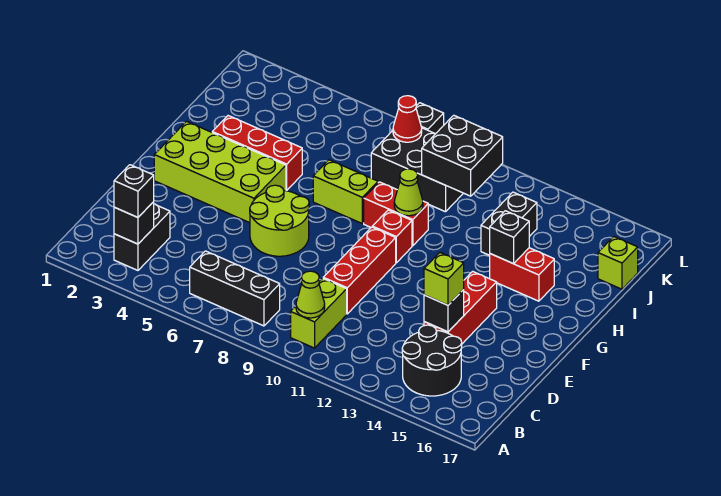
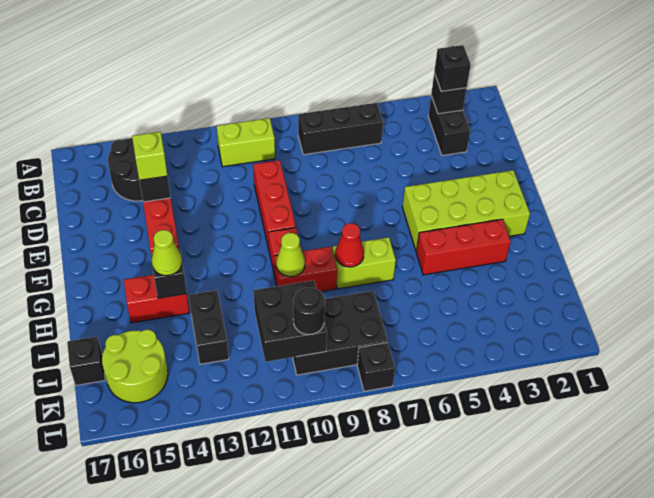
lime 1x2 brick [291,278,347,348] -> lime 1x2 brick turned to [217,118,275,167]
lime 1x1 cone [296,271,325,318] -> lime 1x1 cone moved to [152,230,182,276]
lime 2x2 round brick [250,185,309,256] -> lime 2x2 round brick moved to [102,330,168,403]
lime 1x1 brick [598,237,638,289] -> black 1x1 brick [67,337,105,385]
red 1x1 cone [393,96,422,142] -> red 1x1 cone moved to [335,223,364,267]
none -> black 1x1 round brick [293,288,325,335]

